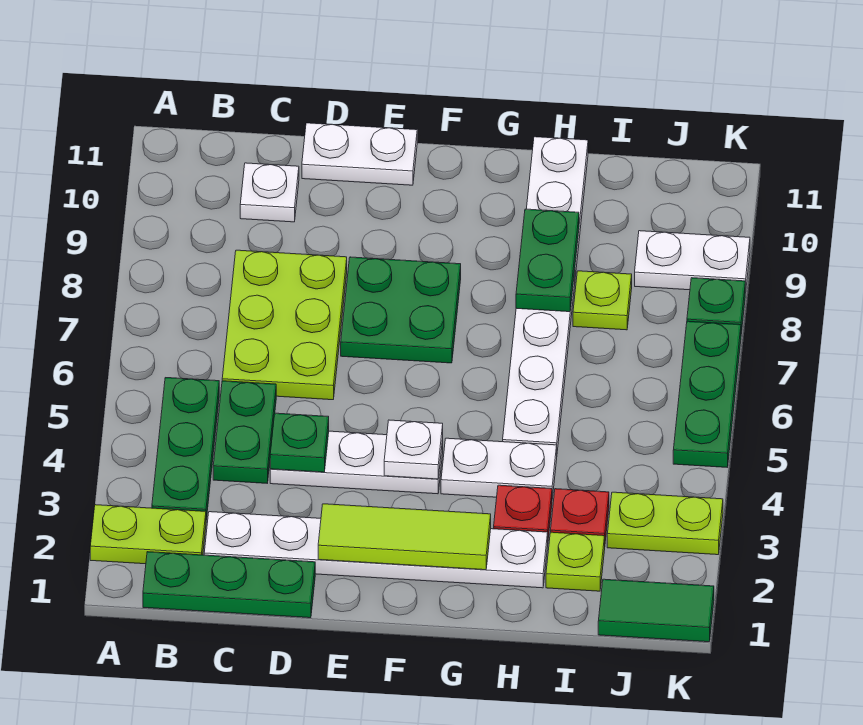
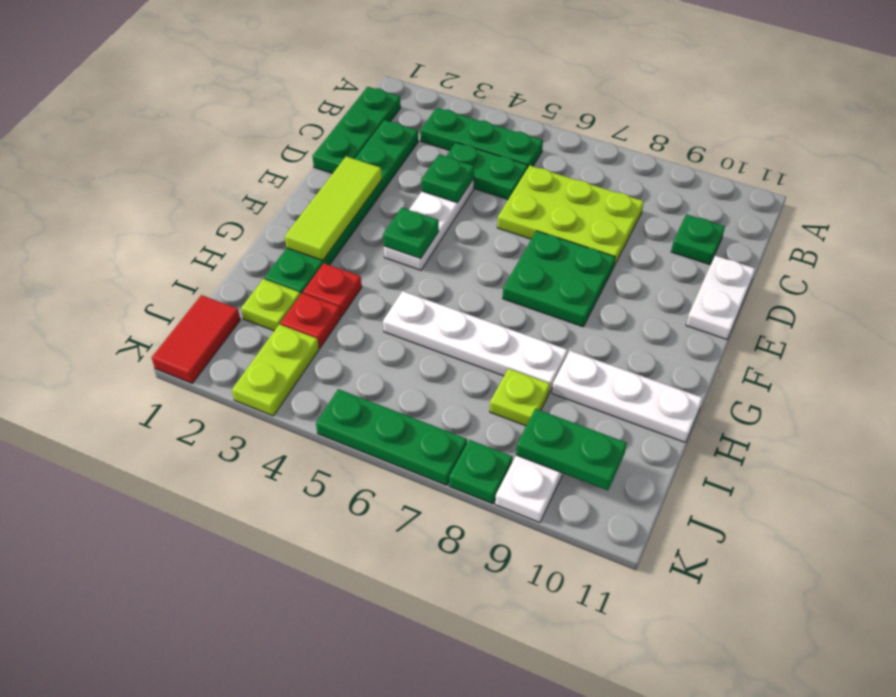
lime 1x2 plate [90,505,206,564] -> none
white 1x6 plate [204,512,548,588] -> green 1x6 plate [264,120,418,295]
white 1x1 plate [240,163,299,222] -> green 1x1 plate [671,214,725,265]
white 1x1 plate [384,420,443,479] -> green 1x1 plate [383,208,439,259]
white 1x2 plate [441,438,557,499] -> none
green 1x2 plate [516,209,579,312] -> green 1x2 plate moved to [516,409,627,490]
green 1x2 tile [598,579,714,642] -> red 1x2 tile [152,295,240,383]

